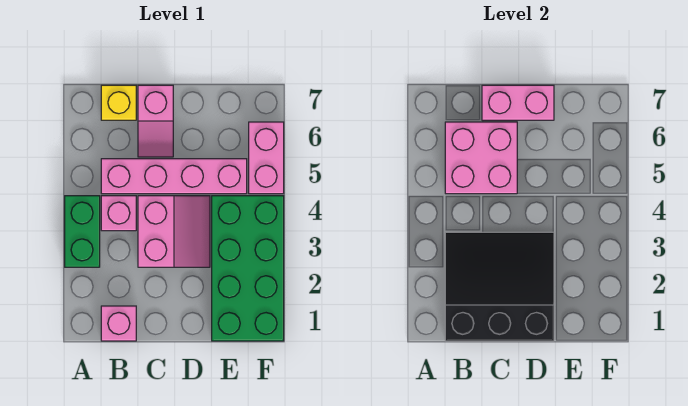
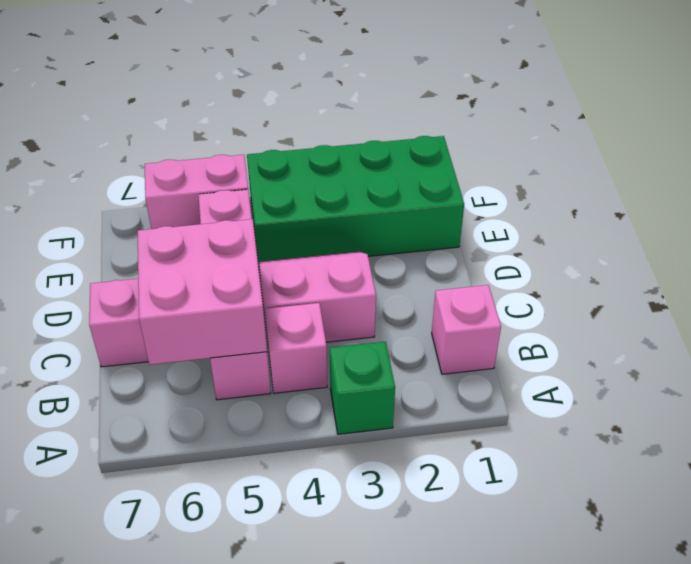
green 1x2 brick [65,196,100,267] -> green 1x1 brick [330,342,395,434]
black 3x3 slope [445,232,554,341] -> none
yellow 1x1 brick [101,85,136,120] -> none
pink 1x2 brick [482,85,554,120] -> none

